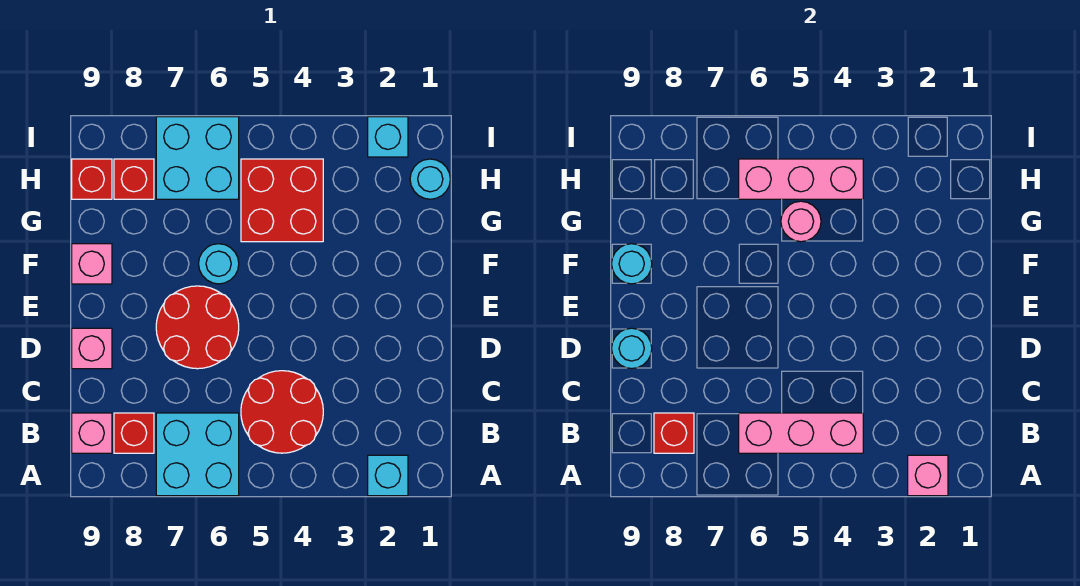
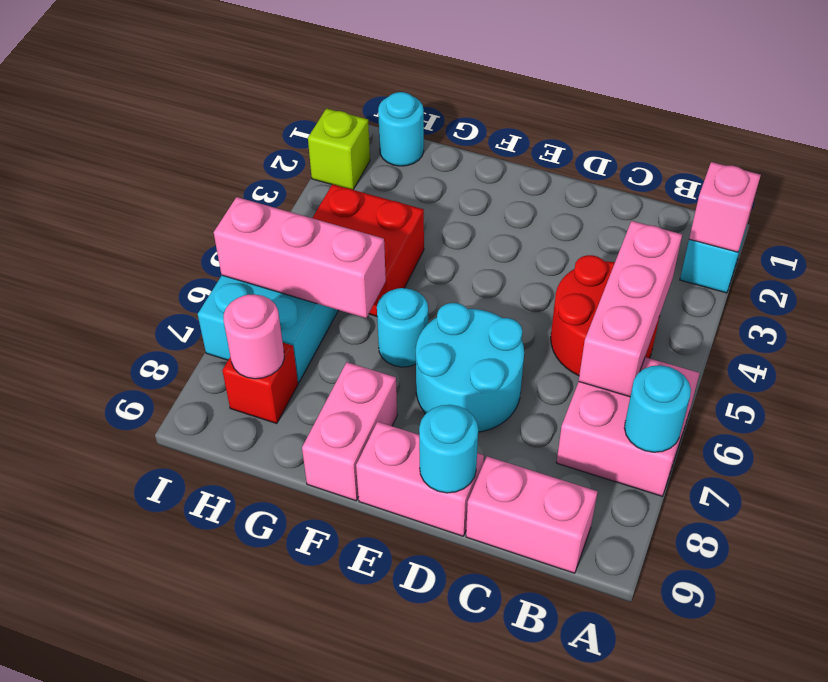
cyan 2x2 brick [156,413,239,496] -> pink 2x2 brick [556,357,700,496]
red 1x1 brick [114,413,154,453] -> none
red 1x1 brick [654,413,694,453] -> none
pink 1x1 brick [72,413,112,453] -> pink 1x2 brick [466,456,598,573]
red 2x2 round brick [156,286,239,369] -> cyan 2x2 round brick [416,303,524,432]
pink 1x1 brick [72,328,112,369] -> pink 1x2 brick [356,422,484,536]
pink 1x1 brick [72,244,112,284] -> pink 1x2 brick [302,362,397,501]
cyan 1x1 round brick [612,244,652,284] -> cyan 1x1 round brick moved to [624,365,691,452]
pink 1x1 round brick [781,201,821,242] -> pink 1x1 round brick moved to [224,294,284,379]
pink 1x3 brick [739,159,863,199] -> pink 1x3 brick turned to [214,197,386,318]
red 1x1 brick [72,159,112,199] -> none
cyan 1x1 brick [368,117,408,157] -> lime 1x1 brick [308,108,370,190]

